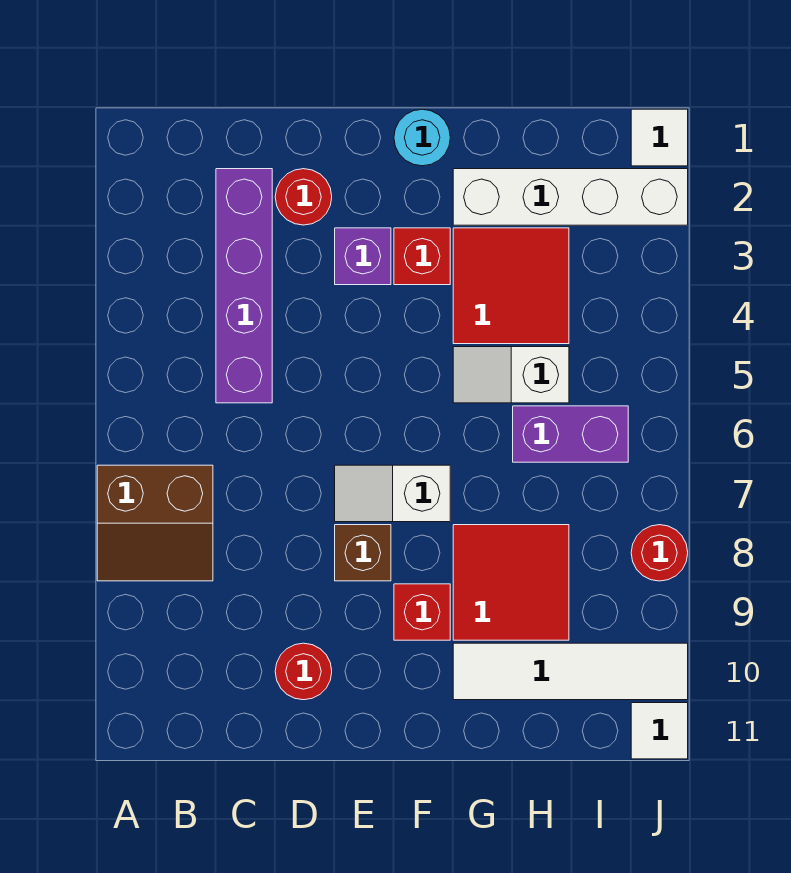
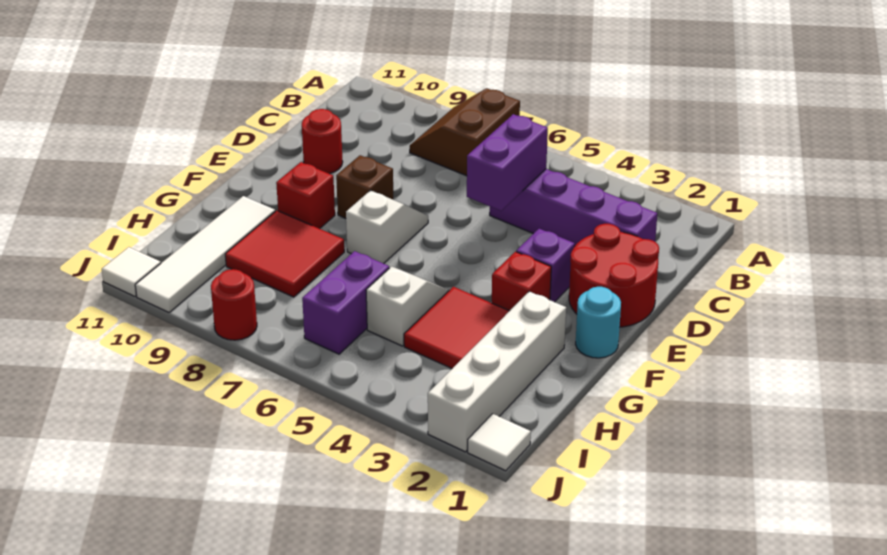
none -> purple 1x2 brick [467,114,548,211]
red 1x1 round brick [275,169,332,225] -> red 2x2 round brick [569,224,659,327]

